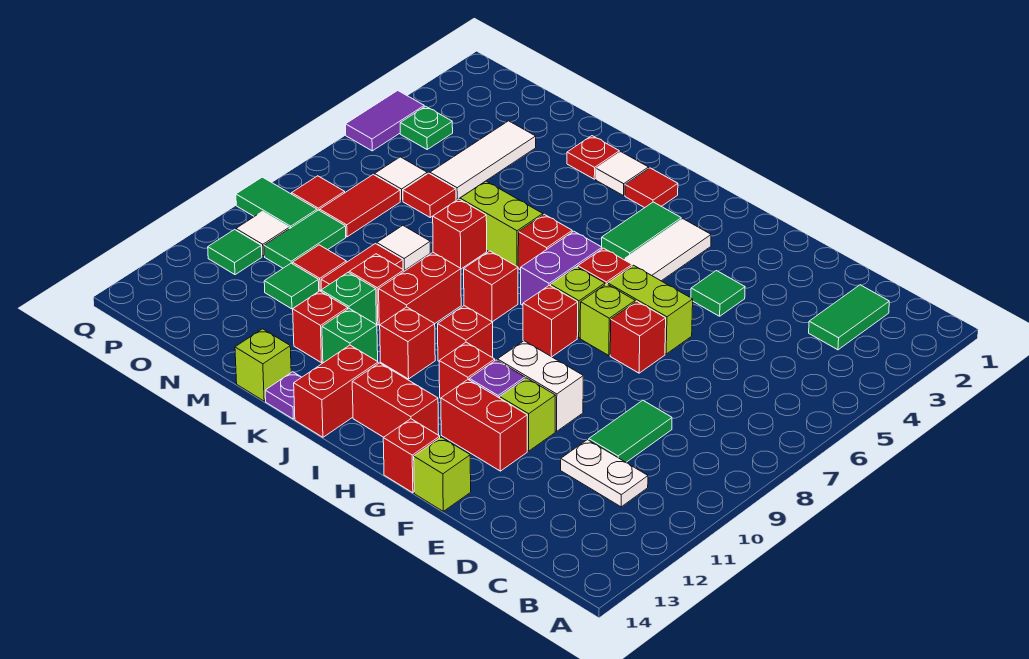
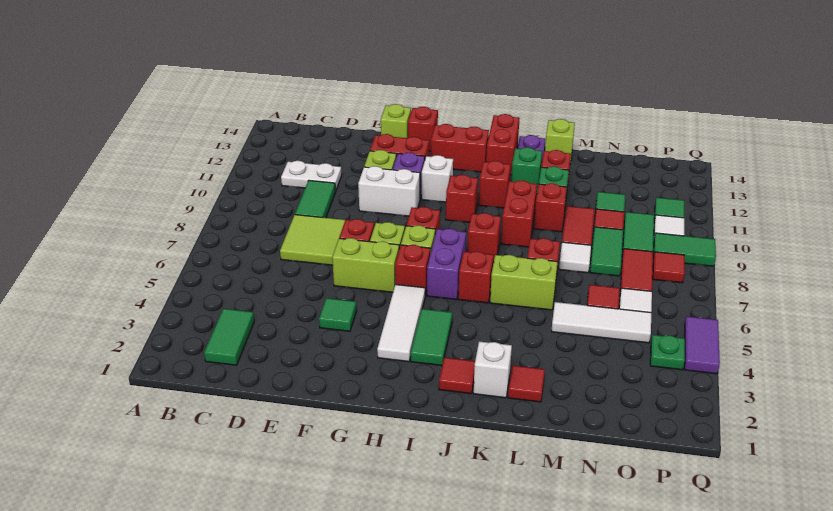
none -> lime 2x2 tile [280,215,345,265]
red 1x1 brick [439,342,495,398] -> white 1x1 brick [422,155,453,202]
white 1x1 tile [596,152,649,196] -> white 1x1 brick [473,341,512,398]
red 1x1 plate [567,136,619,179] -> red 1x1 tile [508,365,545,402]
white 1x3 tile [430,121,536,200] -> white 1x3 tile turned to [551,302,651,343]
none -> green 1x2 tile [590,227,623,276]

